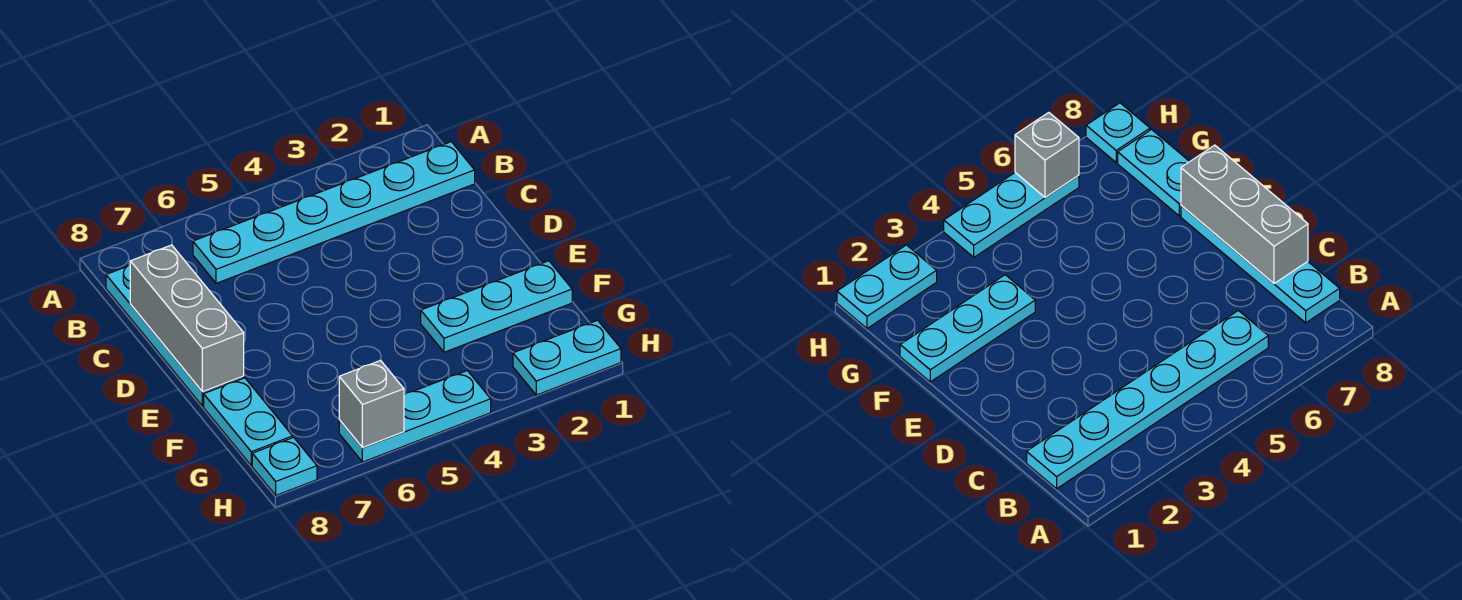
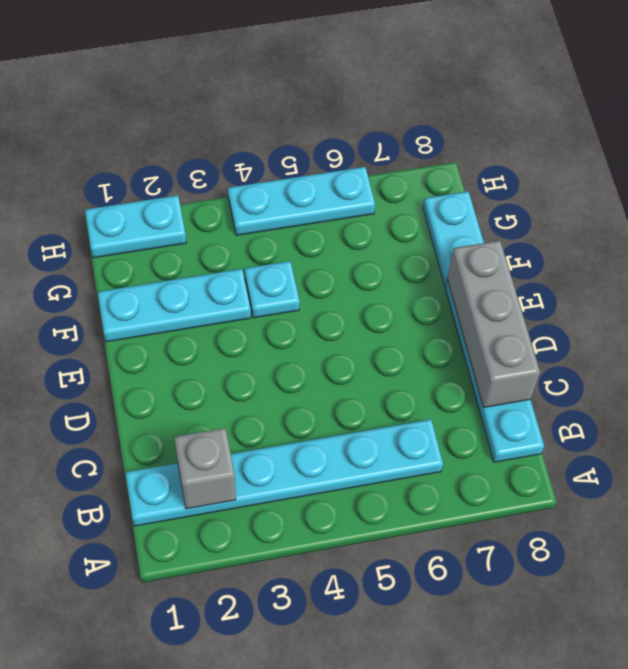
grey 1x1 brick [339,361,404,448] -> grey 1x1 brick moved to [174,428,236,509]
cyan 1x1 plate [252,437,317,495] -> cyan 1x1 plate moved to [245,261,300,318]

